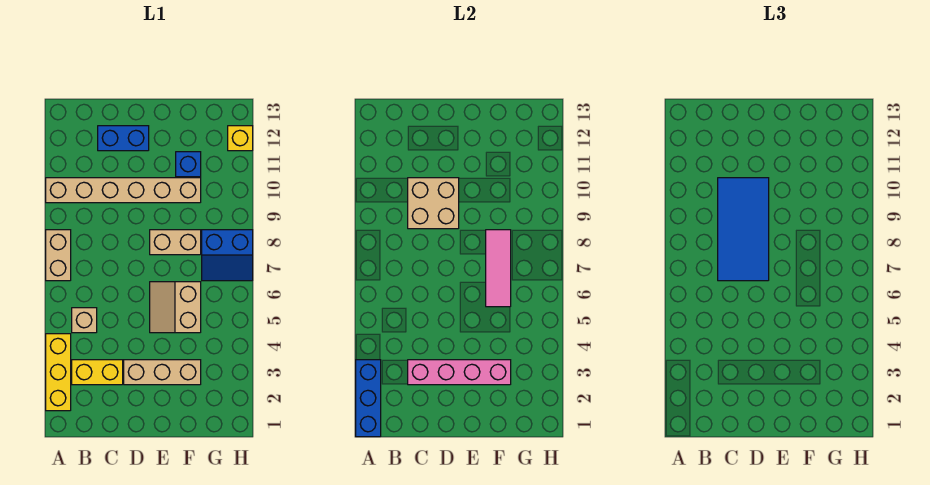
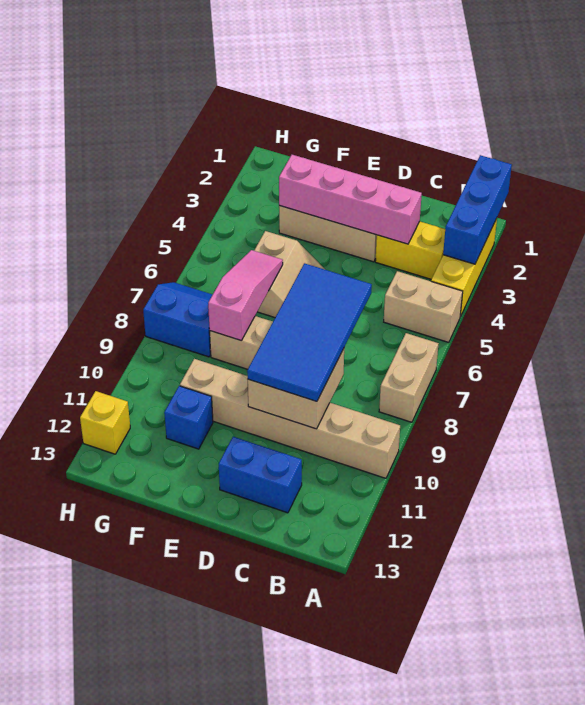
tan 1x1 brick [72,308,97,333] -> tan 1x2 brick [384,271,463,343]
pink 1x3 tile [486,230,511,307] -> pink 1x3 slope [208,250,283,341]

